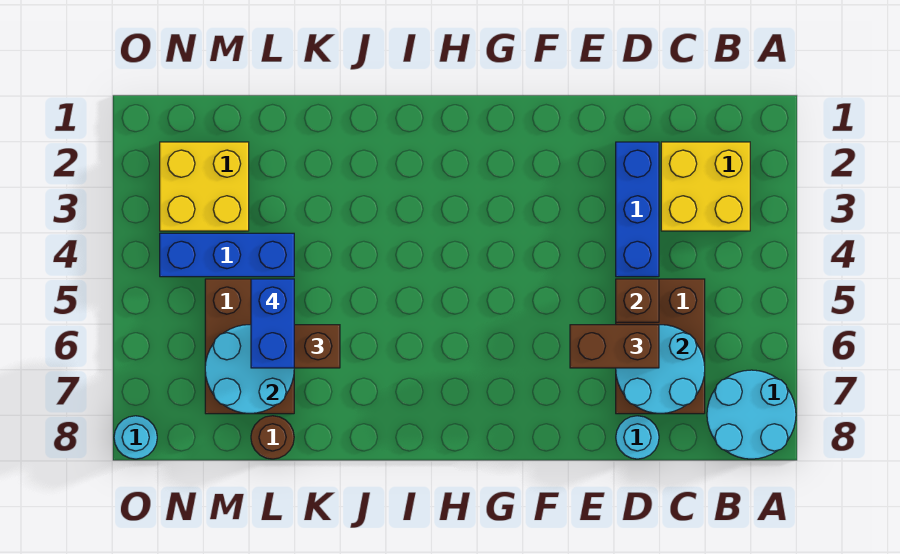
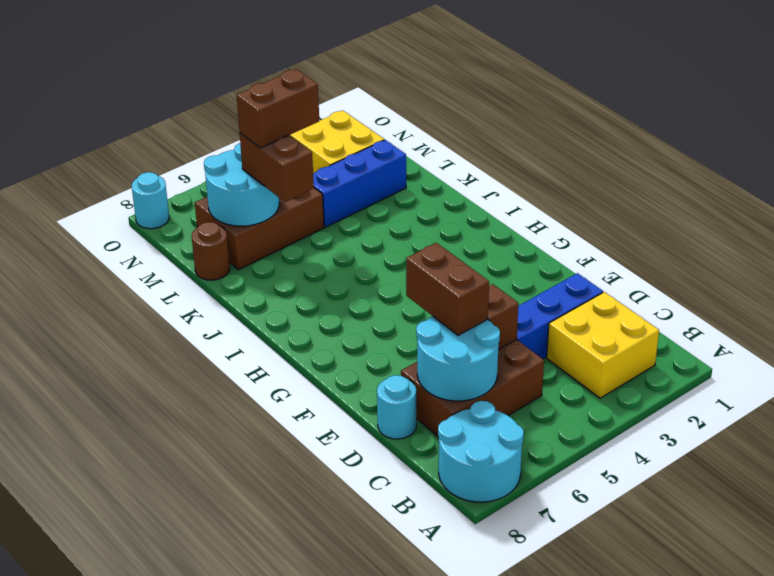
blue 1x3 brick [160,233,294,277] -> blue 1x3 brick turned to [313,140,406,227]
blue 1x2 brick [251,279,294,368] -> brown 1x2 brick [237,69,319,148]

